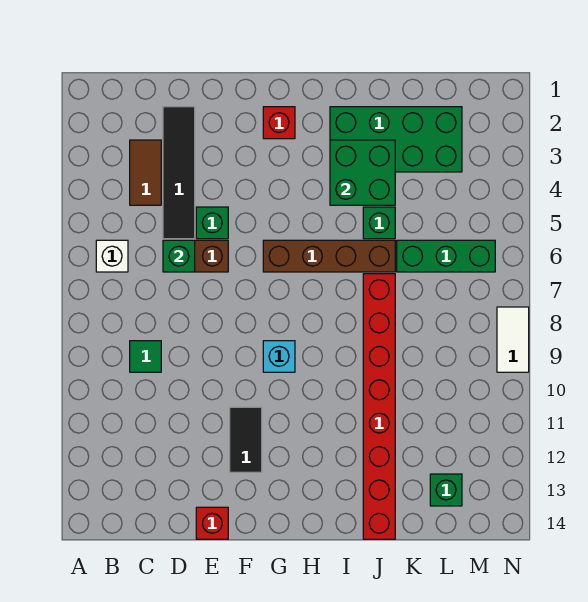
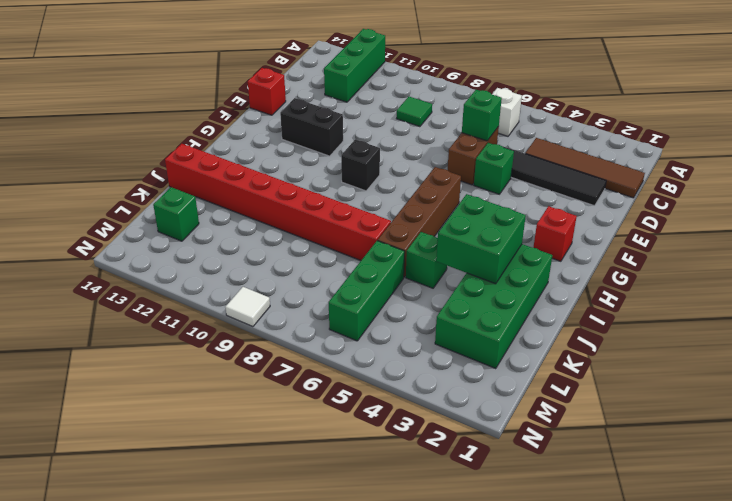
none -> green 1x3 brick [324,29,385,102]
brown 1x2 tile [130,140,161,205] -> brown 1x4 tile [525,138,645,198]
black 1x2 tile [230,407,262,472] -> black 1x2 brick [280,98,343,156]
cyan 1x1 brick [263,341,295,372] -> black 1x1 brick [341,139,380,191]
white 1x2 tile [497,307,529,372] -> white 1x1 tile [225,287,270,327]

